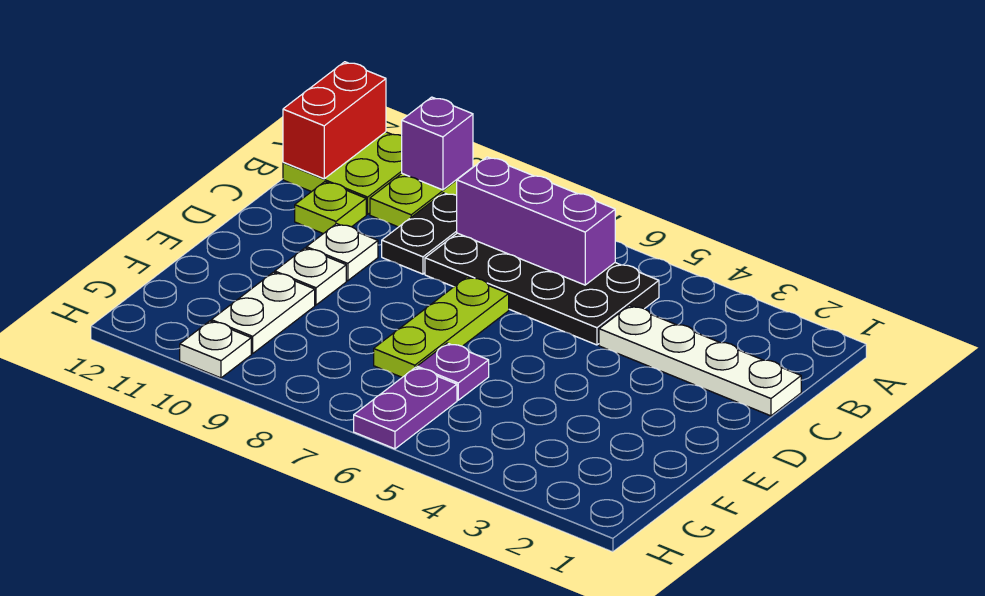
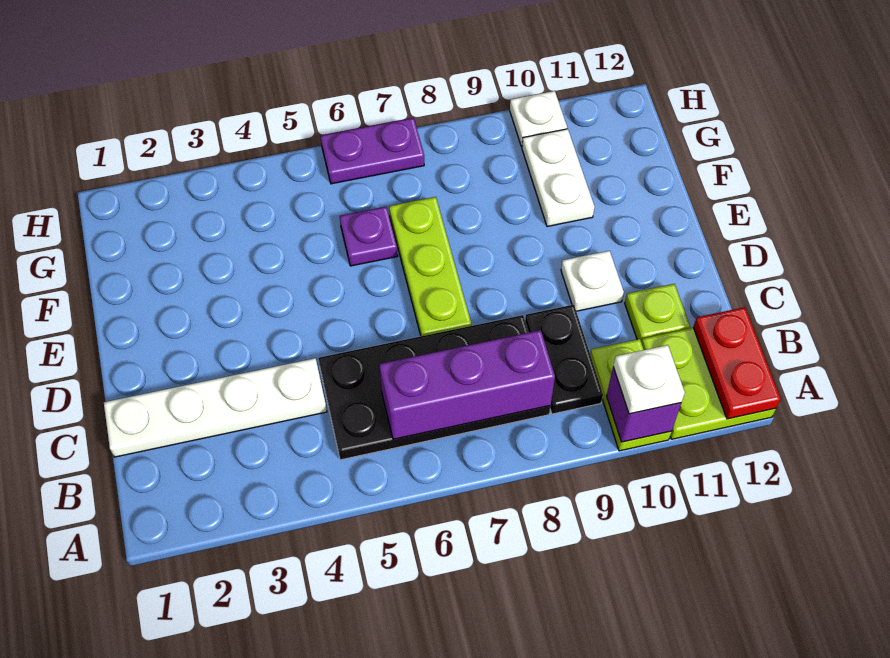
red 1x2 brick [283,62,386,179] -> red 1x2 plate [693,307,781,419]
white 1x1 plate [275,248,346,305] -> white 1x1 plate moved to [613,345,685,414]
purple 1x2 plate [354,367,457,449] -> purple 1x2 plate turned to [321,118,424,184]

